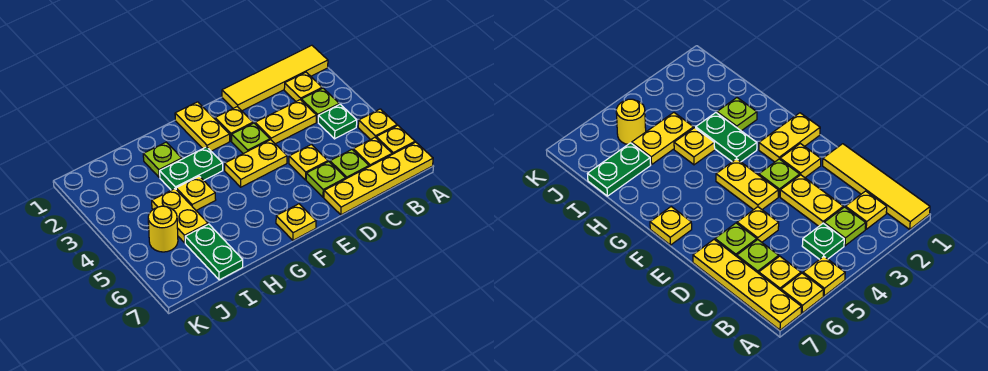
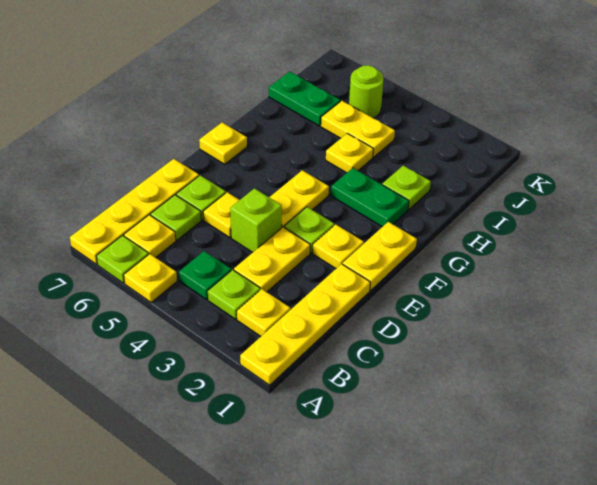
yellow 1x4 tile [222,45,328,111] -> yellow 1x4 plate [240,264,370,385]
yellow 1x1 plate [376,126,415,154] -> lime 1x1 plate [96,236,149,283]
none -> lime 1x1 brick [230,189,282,252]
yellow 1x2 plate [175,102,230,151] -> yellow 1x2 plate turned to [343,222,417,290]
green 1x2 plate [160,147,223,190] -> green 1x2 plate turned to [331,168,409,227]
yellow 1x1 round brick [148,206,178,252] -> lime 1x1 round brick [349,65,384,118]

